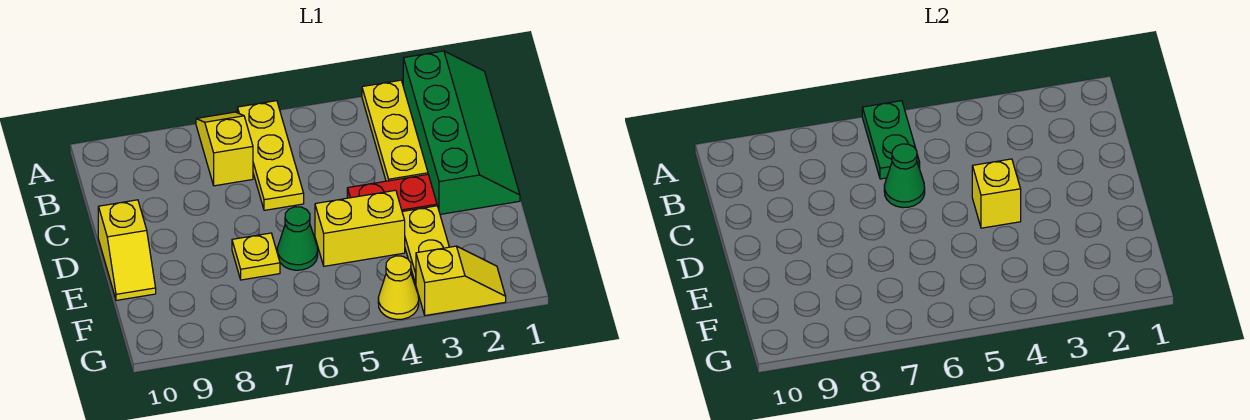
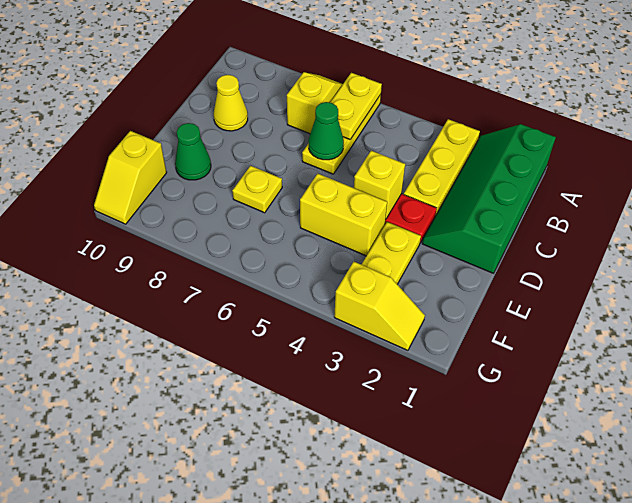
green 2x4 slope [403,51,520,214] -> green 2x4 slope turned to [422,124,556,273]
green 1x2 plate [862,101,920,179] -> yellow 1x2 plate [330,73,382,139]
yellow 1x2 slope [98,200,156,300] -> yellow 1x2 slope moved to [94,131,167,224]
green 1x1 cone [277,207,318,270] -> green 1x1 cone moved to [175,123,211,180]
yellow 1x1 cone [378,256,419,319] -> yellow 1x1 cone moved to [214,75,248,131]

